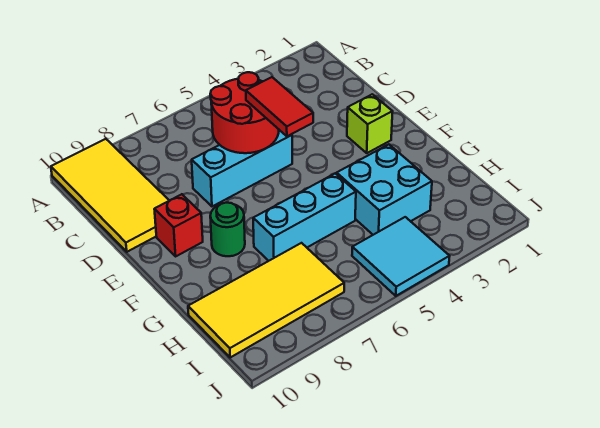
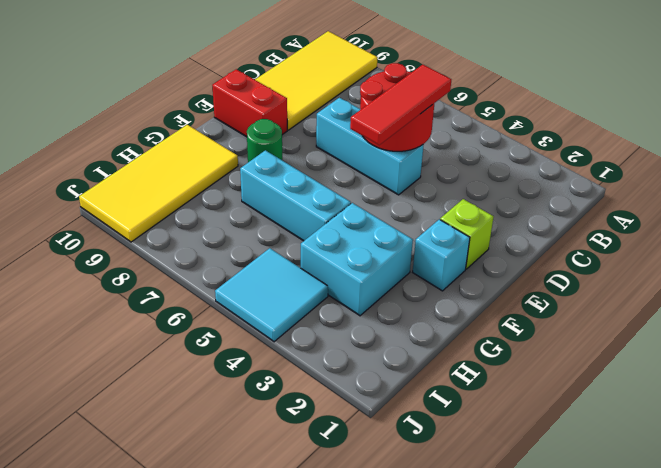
red 1x2 tile [246,77,313,136] -> red 1x3 tile [350,65,451,145]
red 1x1 brick [154,194,203,256] -> red 1x2 brick [212,69,287,137]
none -> cyan 1x1 brick [413,219,470,291]
yellow 2x4 tile [188,243,344,357] -> yellow 2x4 tile turned to [79,125,238,242]

